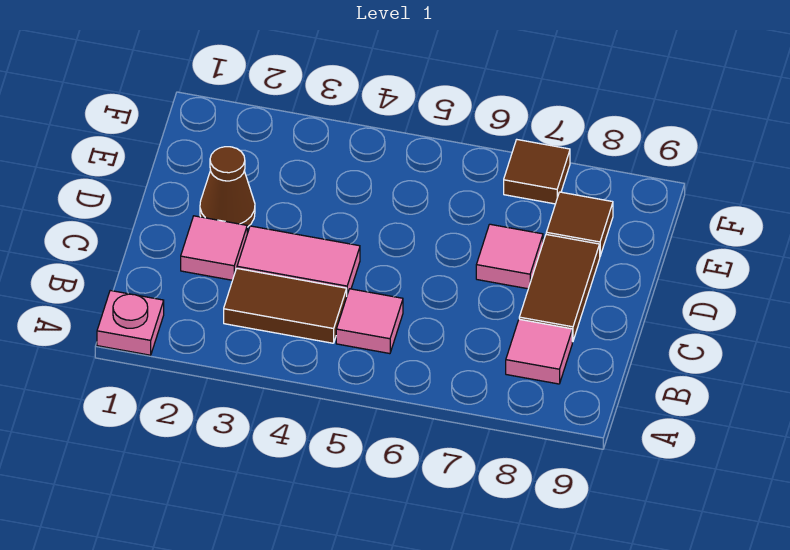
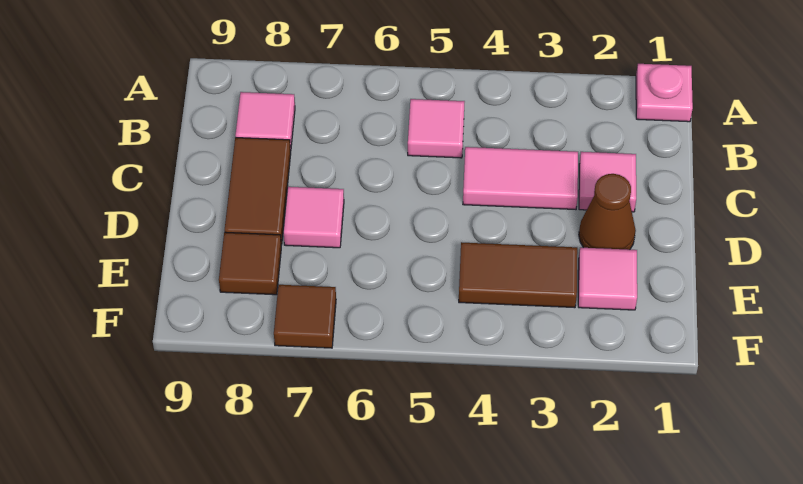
brown 1x2 tile [224,269,347,343] -> brown 1x2 tile moved to [459,242,577,308]
none -> pink 1x1 tile [578,248,637,310]

